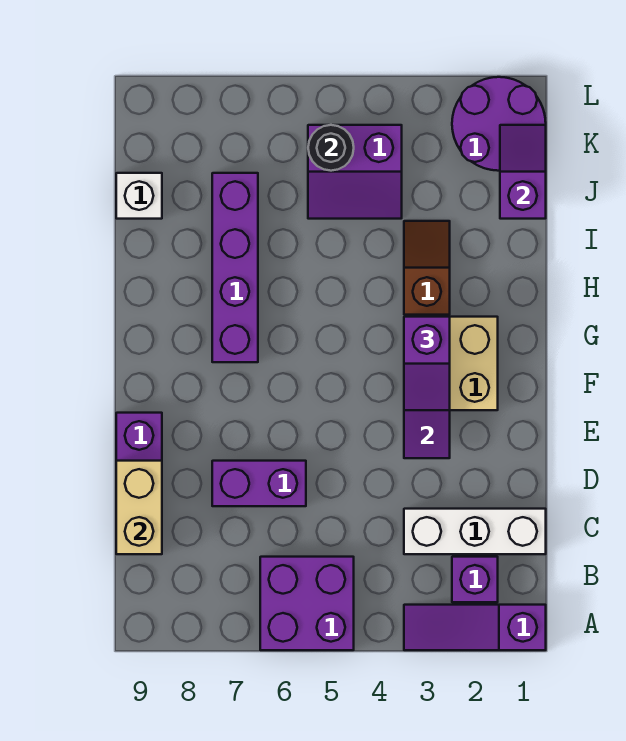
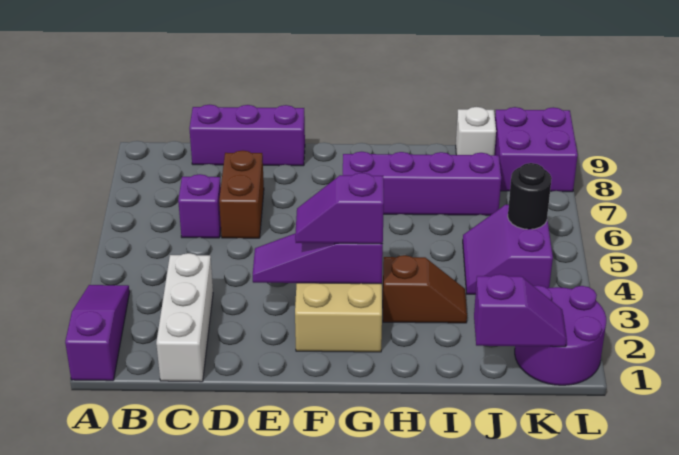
purple 2x2 brick [260,557,354,650] -> purple 2x2 brick moved to [494,107,578,192]
purple 1x1 brick [452,557,498,602] -> purple 1x1 brick moved to [178,174,221,238]
tan 1x2 brick [116,461,162,554] -> none
purple 1x2 brick [212,461,306,506] -> brown 1x2 brick [219,150,264,238]

